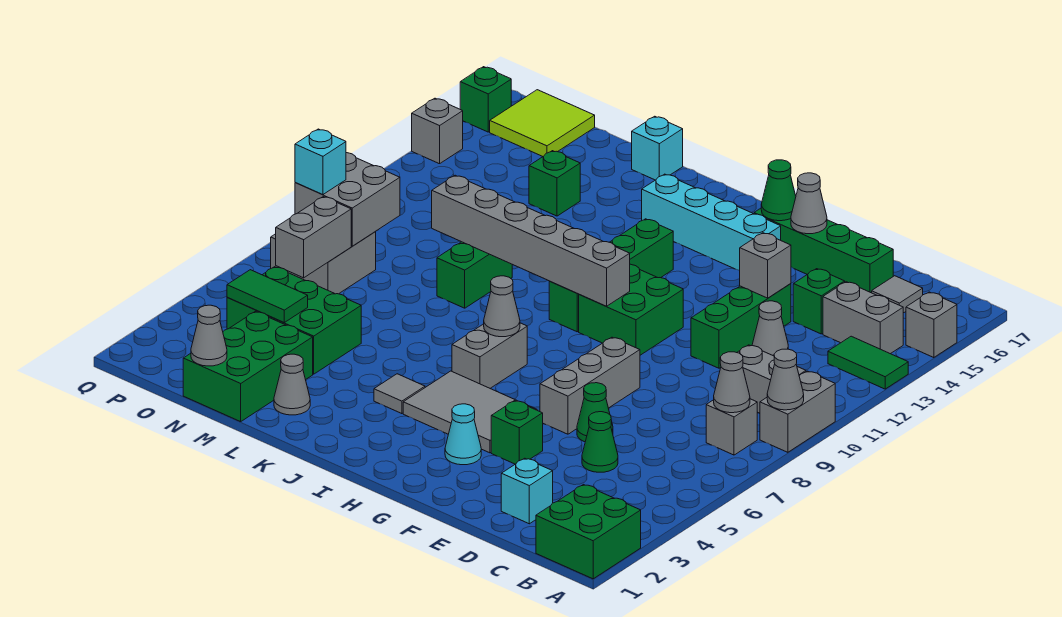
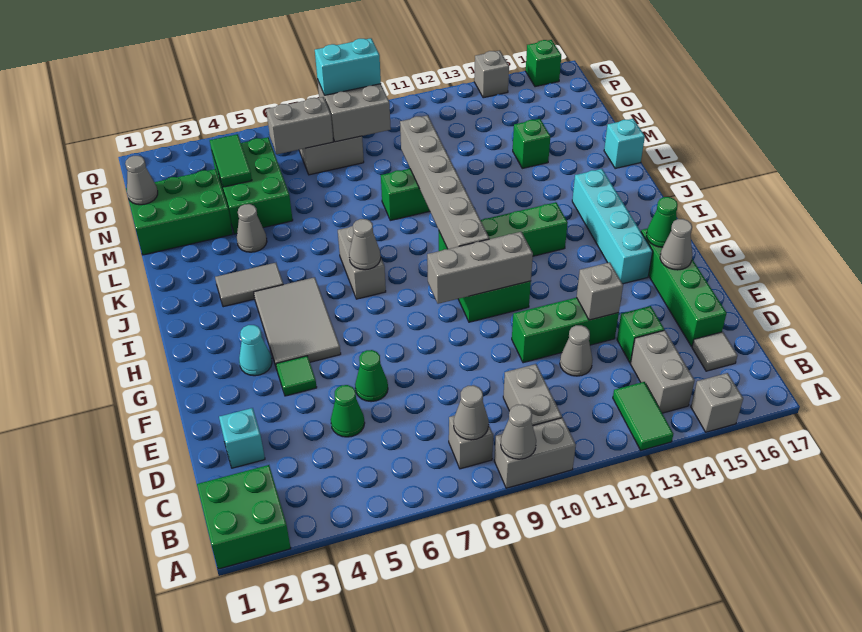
green 1x1 brick [491,401,543,464] -> green 1x1 tile [276,356,317,396]
grey 1x3 brick [540,337,640,434] -> grey 1x3 brick moved to [427,232,533,304]
grey 1x2 brick [452,323,527,388] -> grey 1x2 brick turned to [338,226,386,299]
grey 1x1 tile [374,374,425,414] -> grey 1x2 tile [215,263,283,307]
grey 1x1 cone [274,354,310,415] -> grey 1x1 cone moved to [237,204,267,252]
lime 2x2 tile [490,90,595,156] -> none
cyan 1x1 brick [295,129,346,194] -> cyan 1x2 brick [315,38,381,95]

